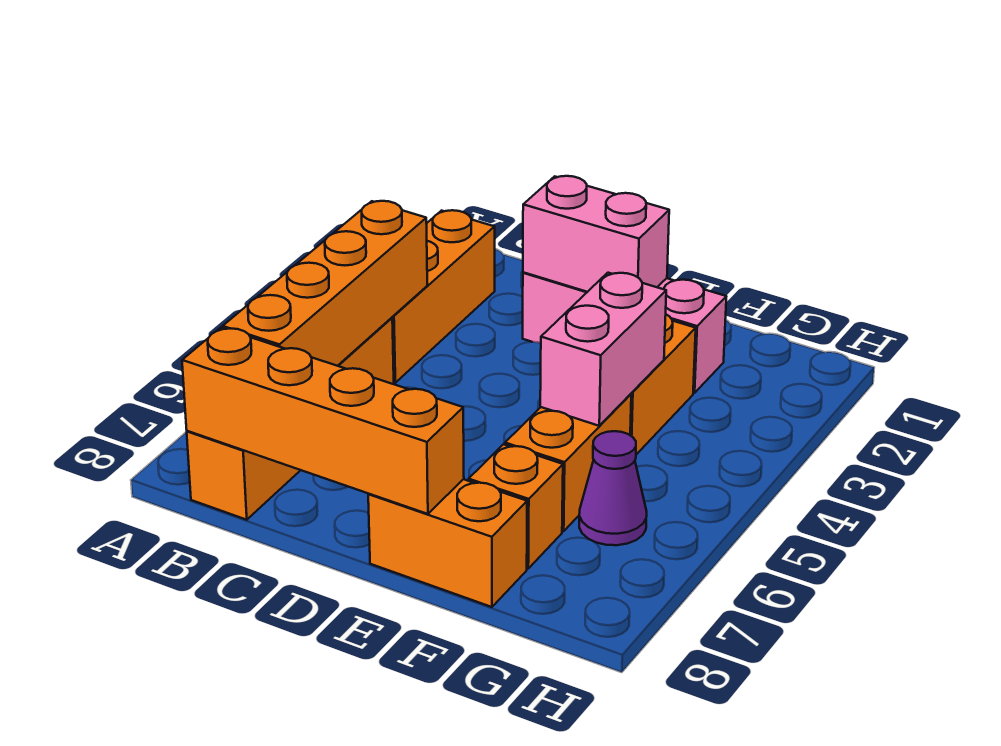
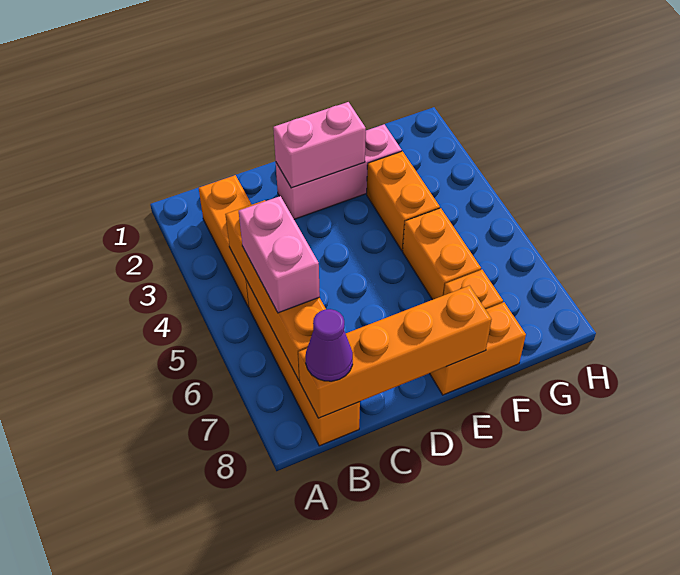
pink 1x2 brick [540,273,666,426] -> pink 1x2 brick moved to [239,196,320,313]
purple 1x1 cone [579,431,647,545] -> purple 1x1 cone moved to [306,309,353,381]

